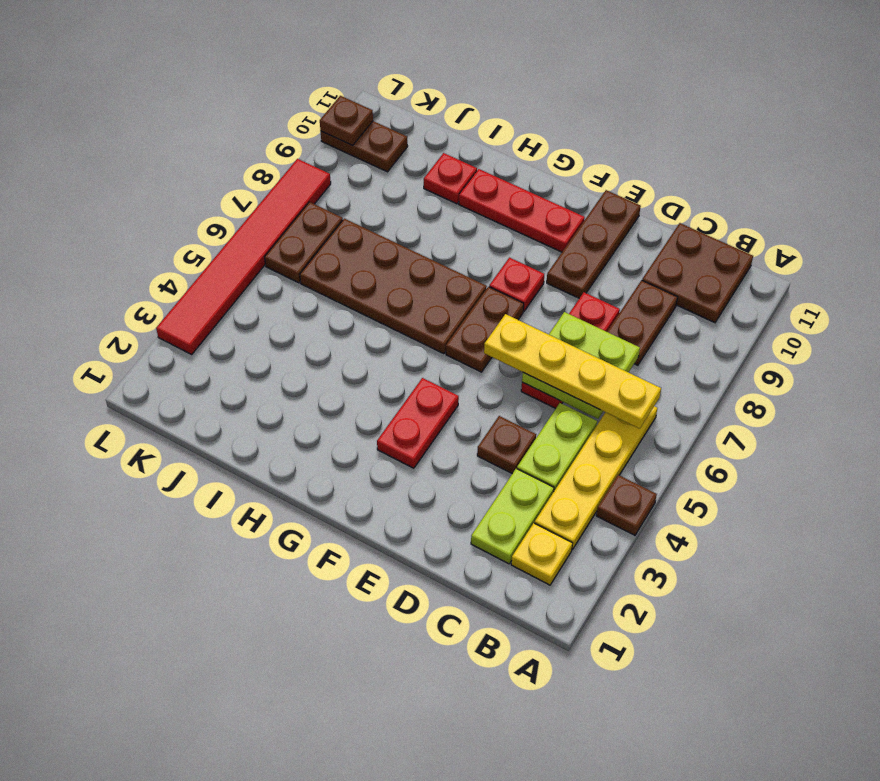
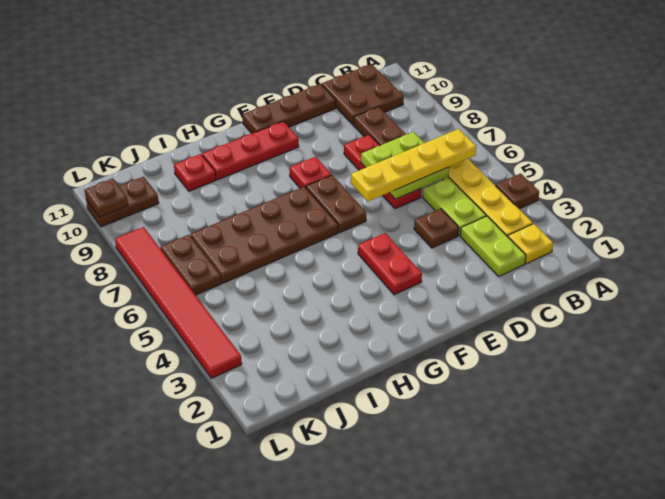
brown 1x3 plate [547,190,641,298] -> brown 1x3 plate turned to [242,84,336,133]

